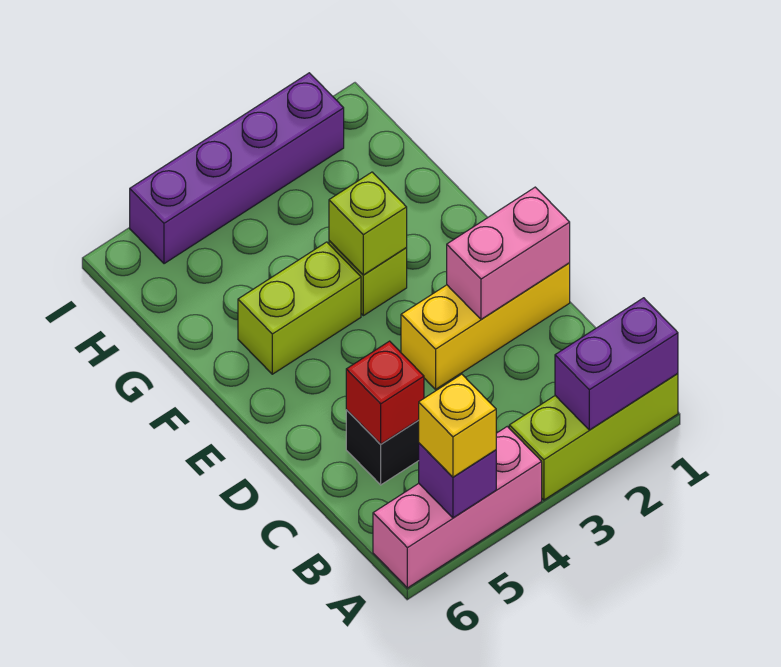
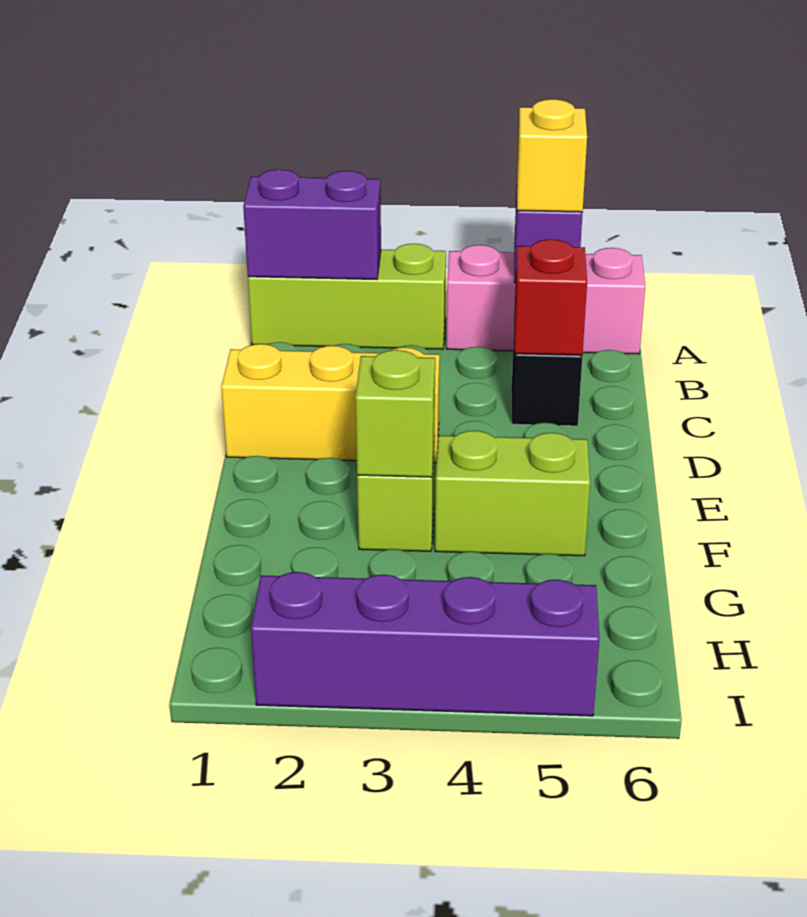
pink 1x2 brick [447,187,570,319] -> none

